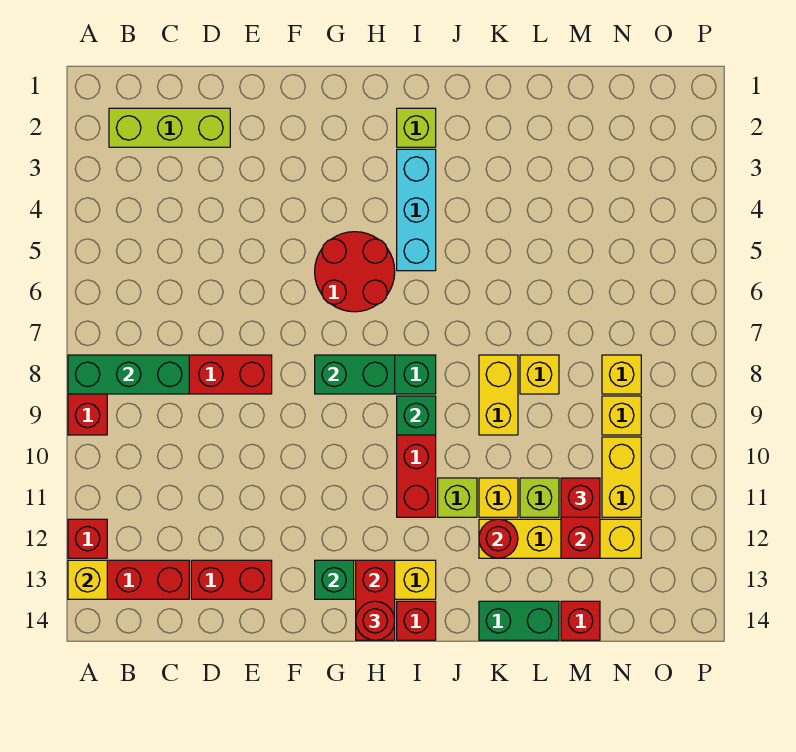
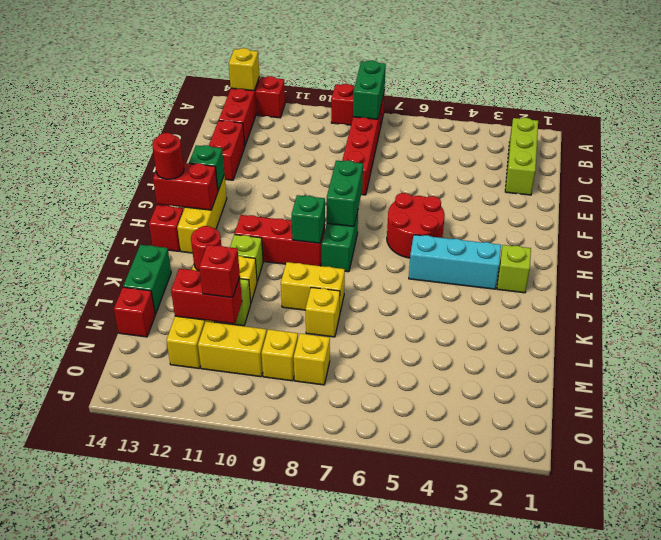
green 1x3 brick [68,355,189,394] -> green 1x2 brick [353,60,386,119]

